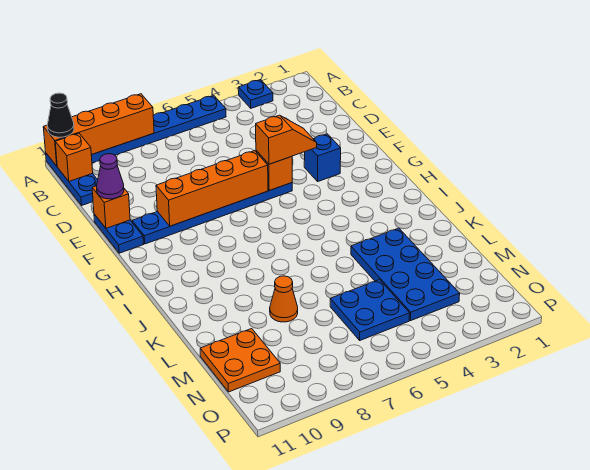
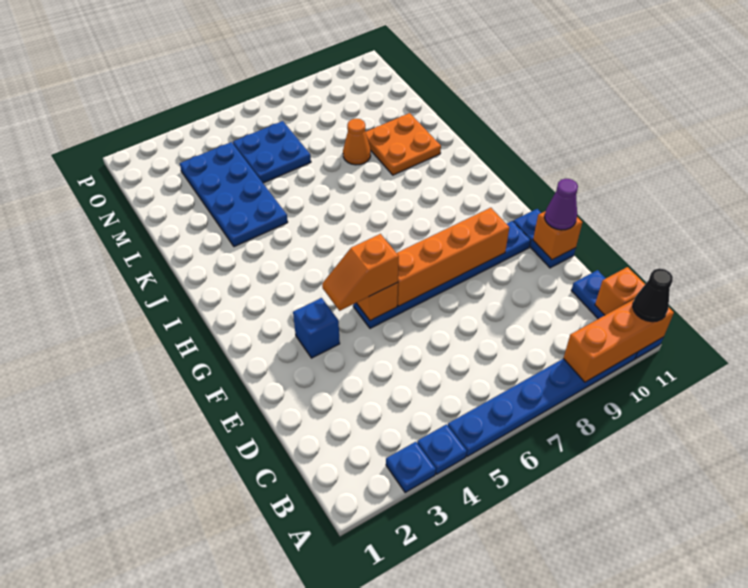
none -> blue 1x1 plate [417,424,467,474]
orange 1x4 brick [43,94,154,166] -> orange 1x3 brick [563,300,674,382]
orange 2x2 plate [200,329,280,392] -> orange 2x2 plate moved to [366,113,441,175]

